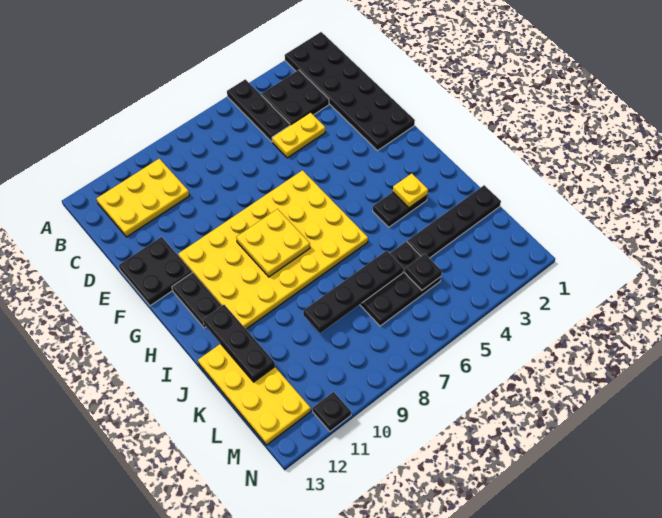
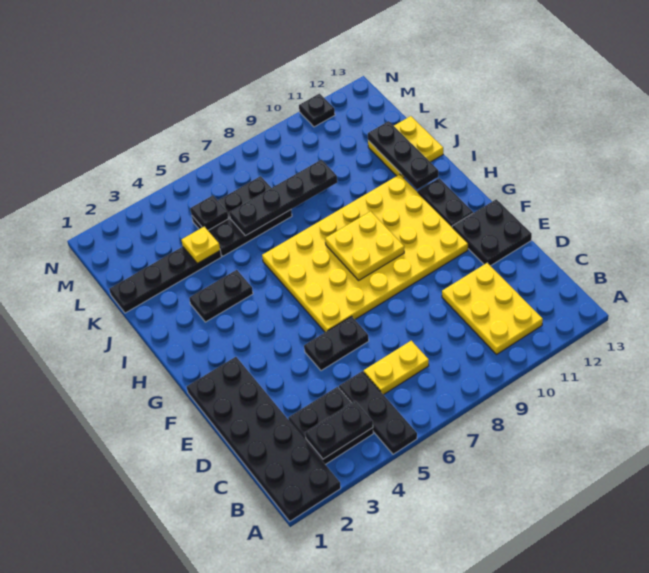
none -> black 1x2 plate [305,401,373,459]
yellow 2x3 plate [96,159,189,237] -> yellow 2x3 plate turned to [442,263,543,354]
yellow 1x2 plate [272,112,325,158] -> yellow 1x2 plate moved to [364,341,429,395]
none -> black 1x2 plate [304,316,369,371]
yellow 1x1 plate [393,173,428,208] -> yellow 1x1 plate moved to [181,227,220,263]
yellow 2x4 plate [198,344,311,445] -> yellow 2x2 plate [368,116,443,178]

